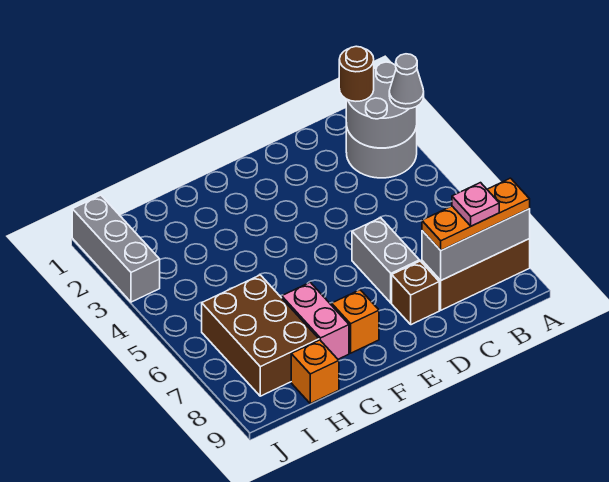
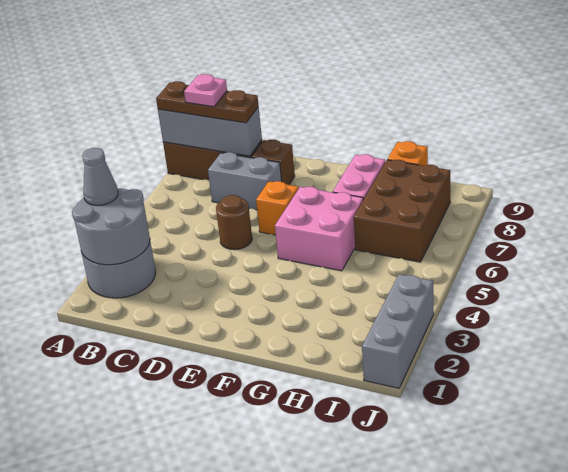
orange 1x3 plate [422,178,530,250] -> brown 1x3 plate [156,81,259,123]
brown 1x1 round brick [339,46,374,101] -> brown 1x1 round brick moved to [216,195,252,250]
grey 1x2 brick [352,218,419,303] -> grey 1x2 brick turned to [208,152,282,210]
none -> pink 2x2 brick [275,187,363,271]
orange 1x1 brick [332,290,379,353] -> orange 1x1 brick moved to [256,181,299,235]

